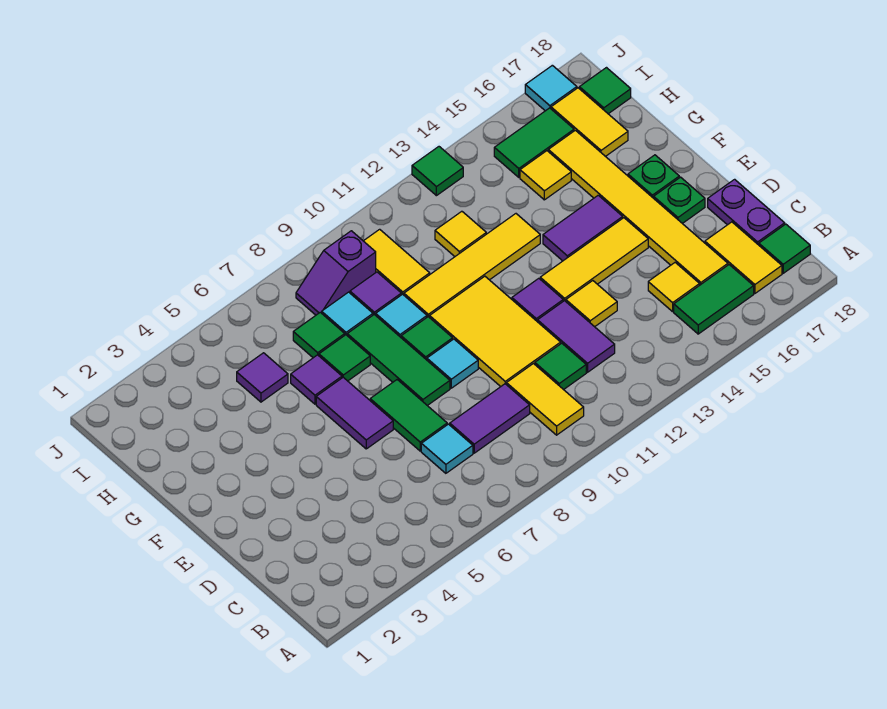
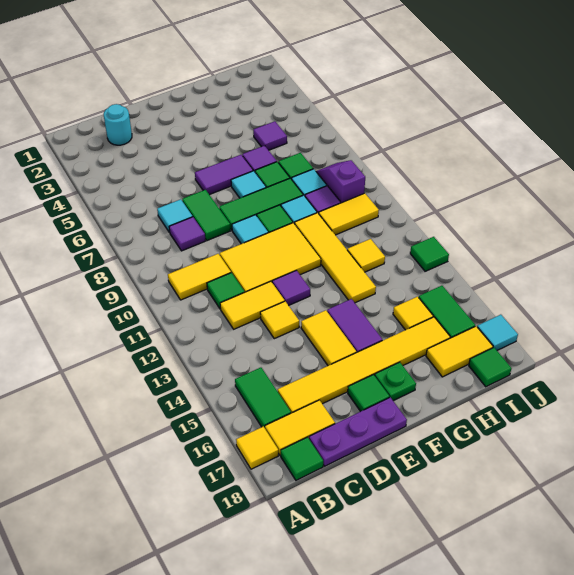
none -> cyan 1x1 round brick [103,104,132,145]
purple 1x2 tile [450,384,530,453] -> purple 1x1 tile [169,217,206,251]
purple 1x2 tile [538,301,615,372] -> yellow 1x2 tile [220,281,285,329]
yellow 1x1 tile [648,263,700,312] -> yellow 1x1 tile moved to [236,427,278,469]
purple 1x2 plate [708,179,785,245] -> purple 1x3 plate [309,397,407,466]
green 1x2 tile [370,380,447,451] -> green 1x2 tile turned to [182,190,230,241]
yellow 1x3 tile [540,218,648,301] -> yellow 1x2 tile [301,310,356,366]
green 1x1 plate [654,177,705,224] -> green 1x1 tile [348,375,390,411]
none -> cyan 1x1 tile [231,171,266,198]

